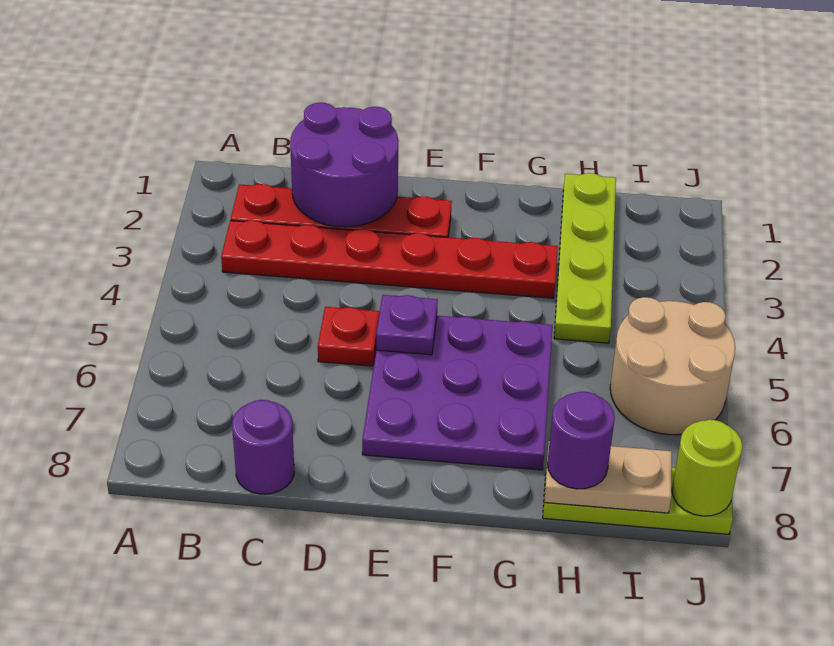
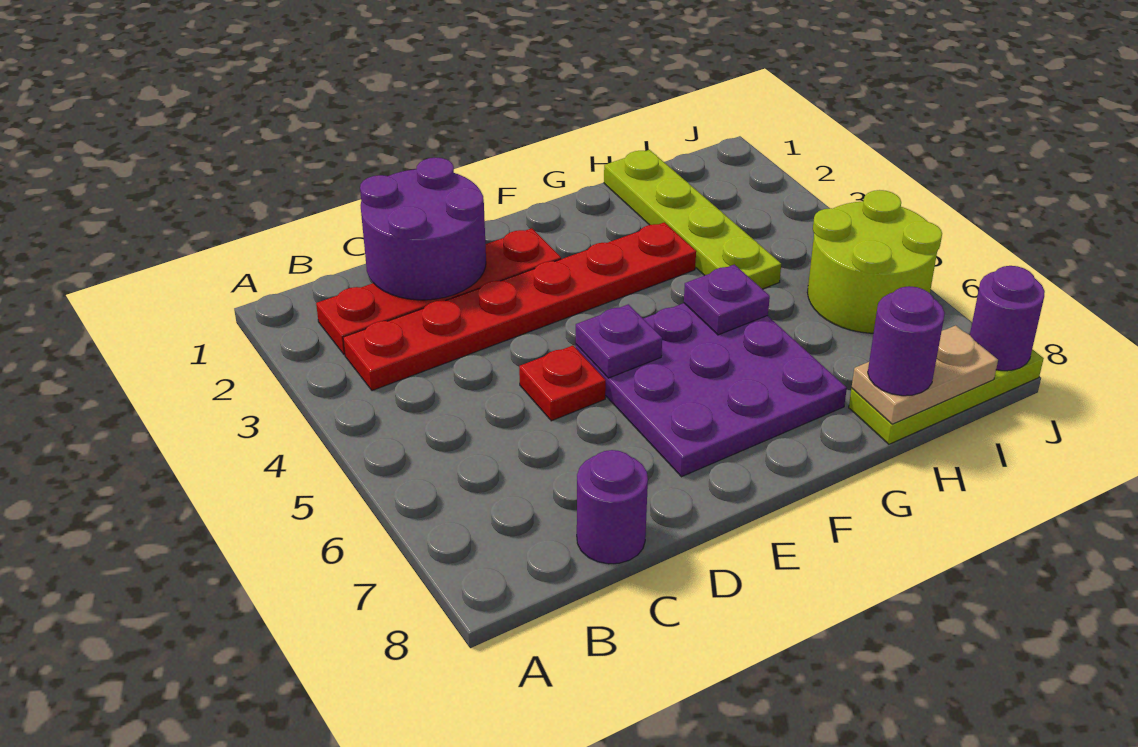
none -> purple 1x1 plate [684,264,770,335]
tan 2x2 round brick [610,297,735,435] -> lime 2x2 round brick [807,190,942,333]
lime 1x1 round brick [672,420,742,516] -> purple 1x1 round brick [970,266,1045,371]

